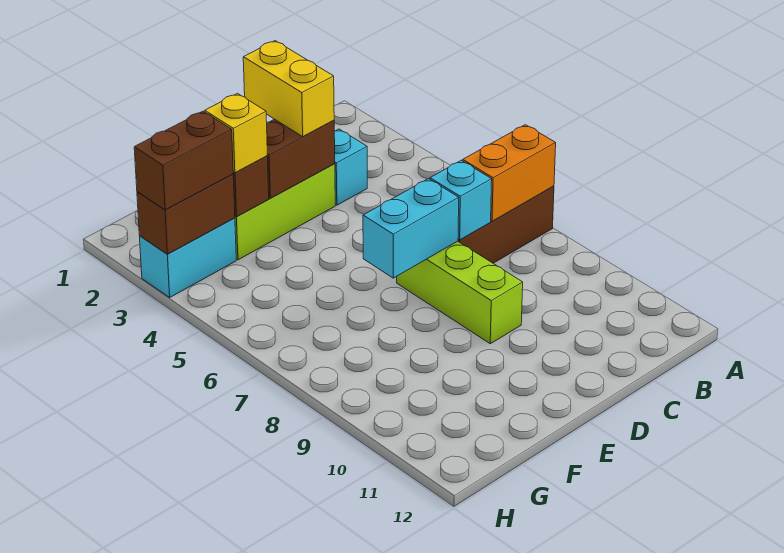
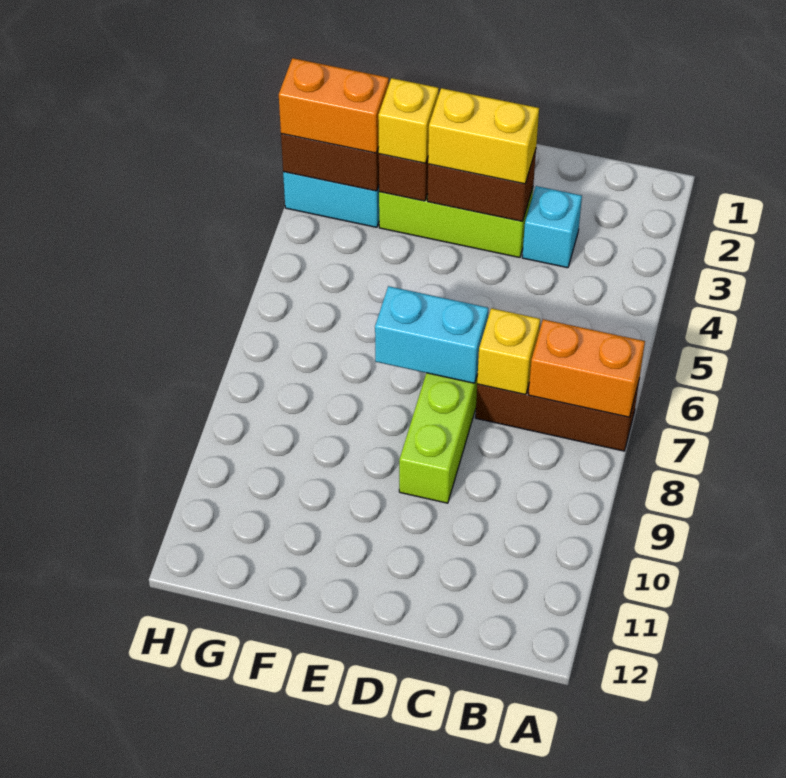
cyan 1x1 brick [430,160,492,240] -> yellow 1x1 brick [477,308,540,395]
yellow 1x2 brick [243,41,334,137] -> yellow 1x2 brick turned to [428,88,539,184]
brown 1x2 brick [134,111,233,210] -> orange 1x2 brick [279,58,389,153]

